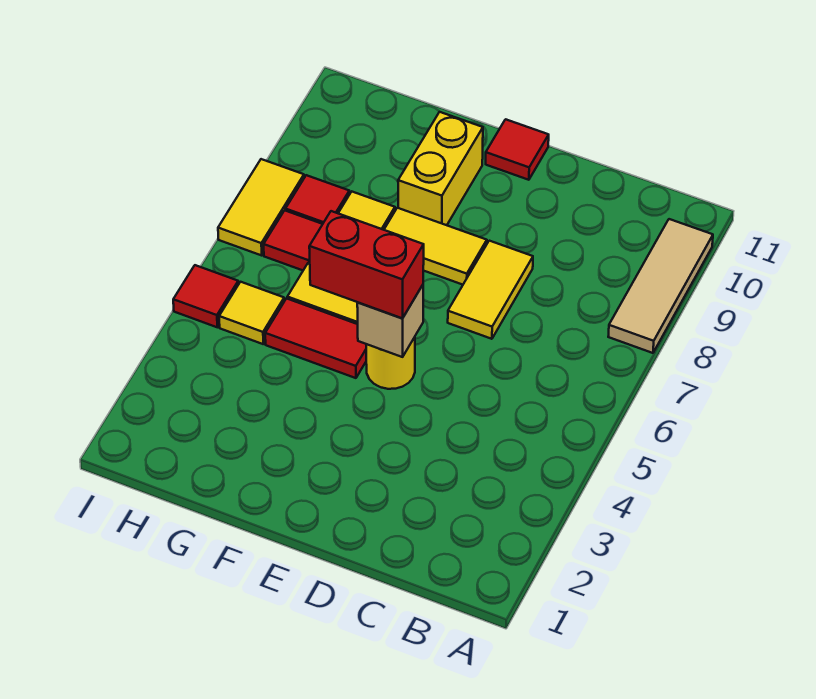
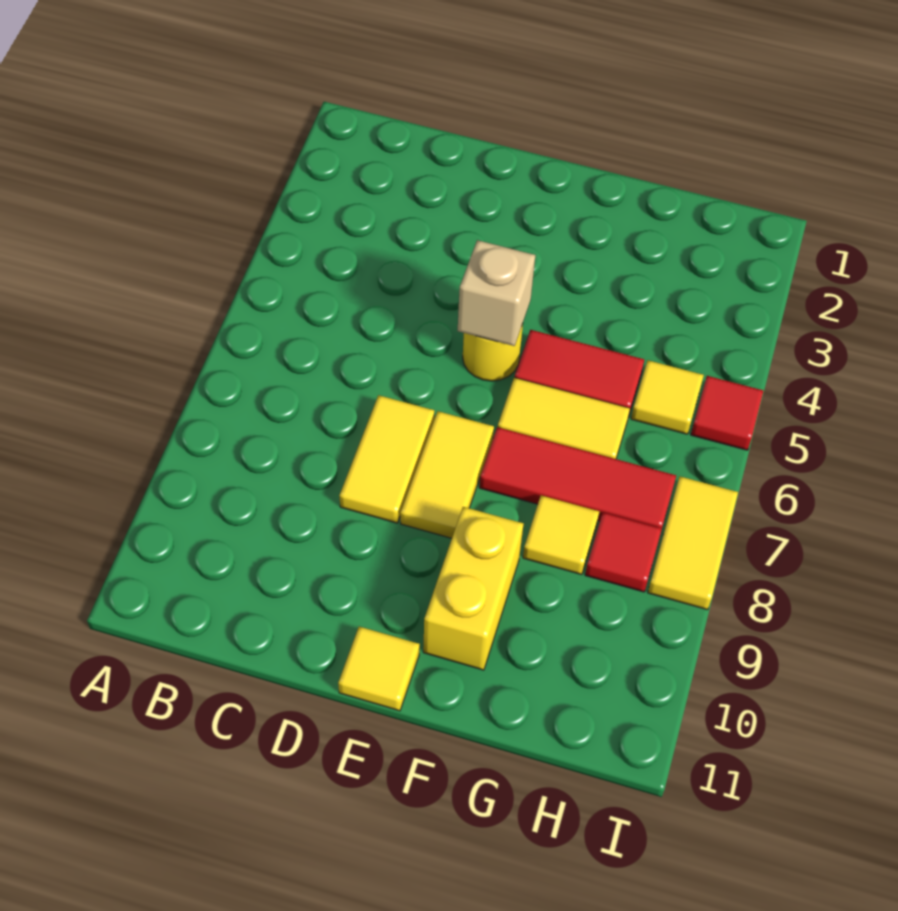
tan 1x3 tile [608,219,713,353] -> none
red 1x2 brick [309,211,424,319] -> none
yellow 1x2 tile [384,208,487,285] -> yellow 1x2 tile turned to [400,411,494,538]
red 1x1 tile [486,119,549,180] -> yellow 1x1 tile [338,627,420,711]

